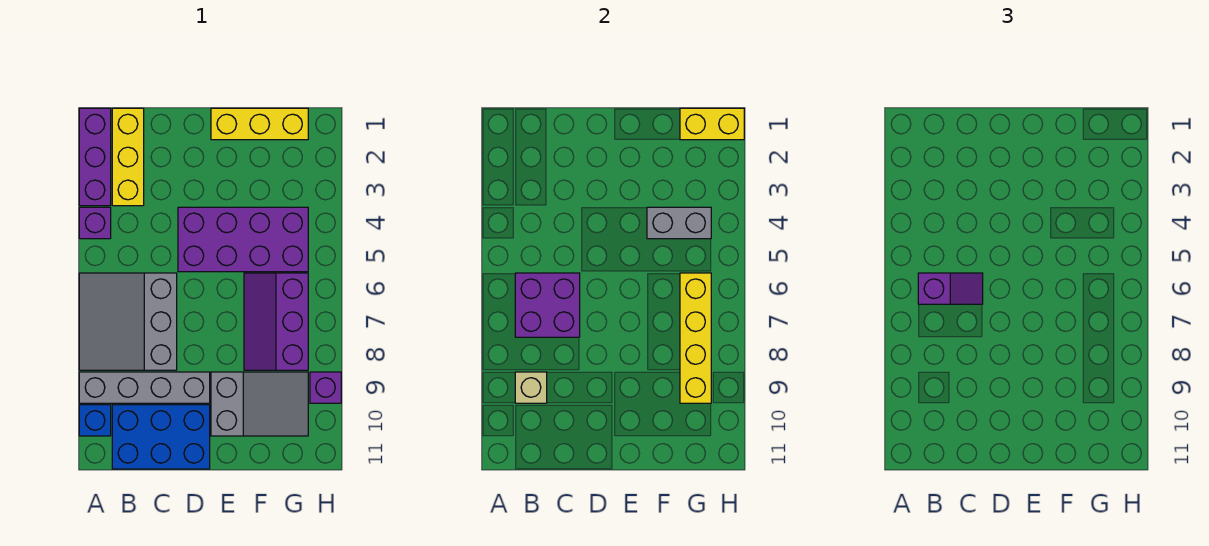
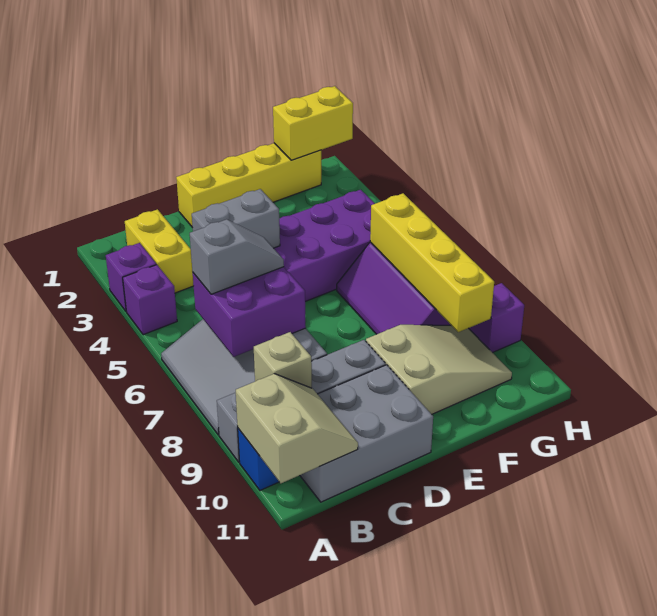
purple 1x3 brick [79,108,111,206] -> purple 1x1 brick [106,243,156,311]
none -> tan 2x2 slope [236,374,358,483]
yellow 1x3 brick [112,108,144,206] -> yellow 1x2 brick [125,209,194,293]
purple 1x2 slope [918,273,983,304] -> grey 1x2 slope [190,219,284,294]
blue 2x3 brick [112,405,210,469] -> grey 2x3 brick [300,365,433,502]
yellow 1x3 brick [211,108,308,140] -> yellow 1x4 brick [176,143,321,228]
grey 2x3 slope [211,372,308,436] -> tan 2x3 slope [366,325,512,414]
grey 1x2 brick [647,207,711,239] -> grey 1x2 brick moved to [192,189,280,248]

